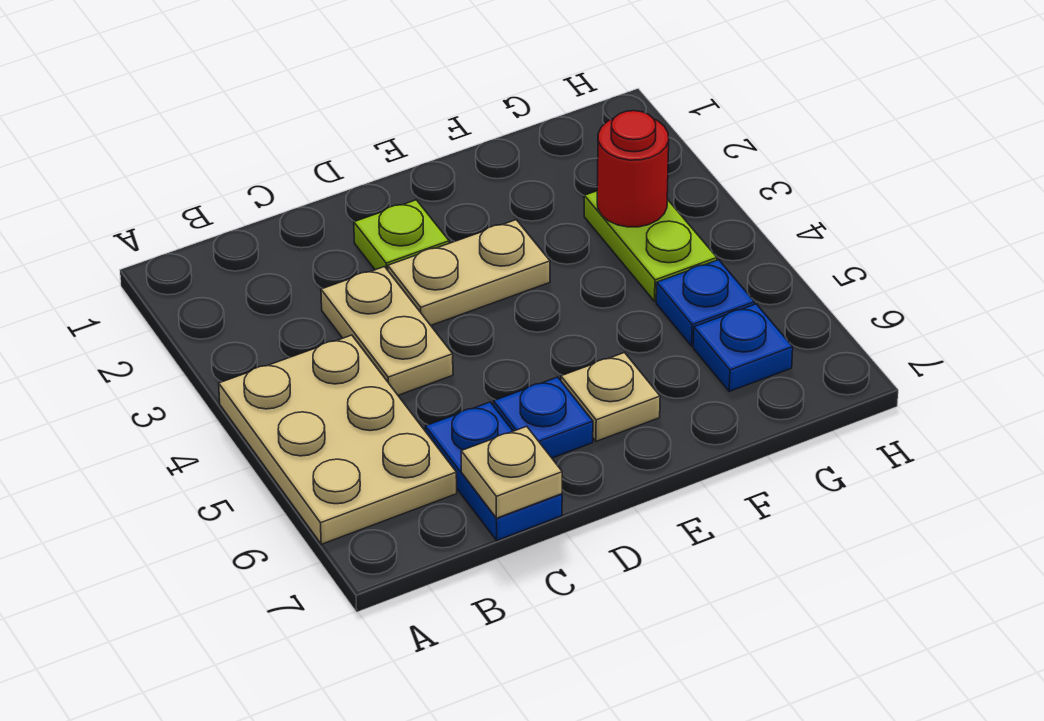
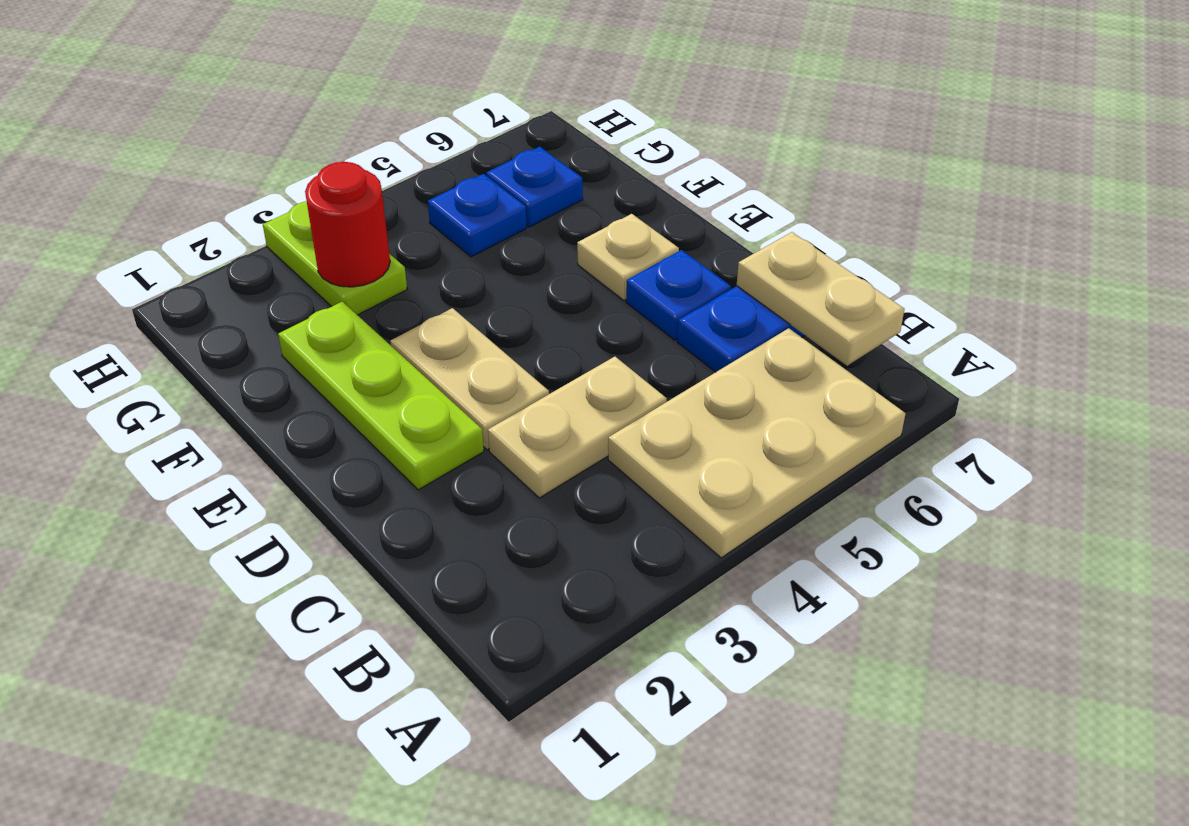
tan 1x1 plate [461,426,562,518] -> tan 1x2 plate [737,232,904,366]
lime 1x1 plate [354,200,449,270] -> lime 1x3 plate [278,302,484,490]
lime 1x2 plate [584,191,717,301] -> lime 1x2 plate turned to [263,201,407,315]

